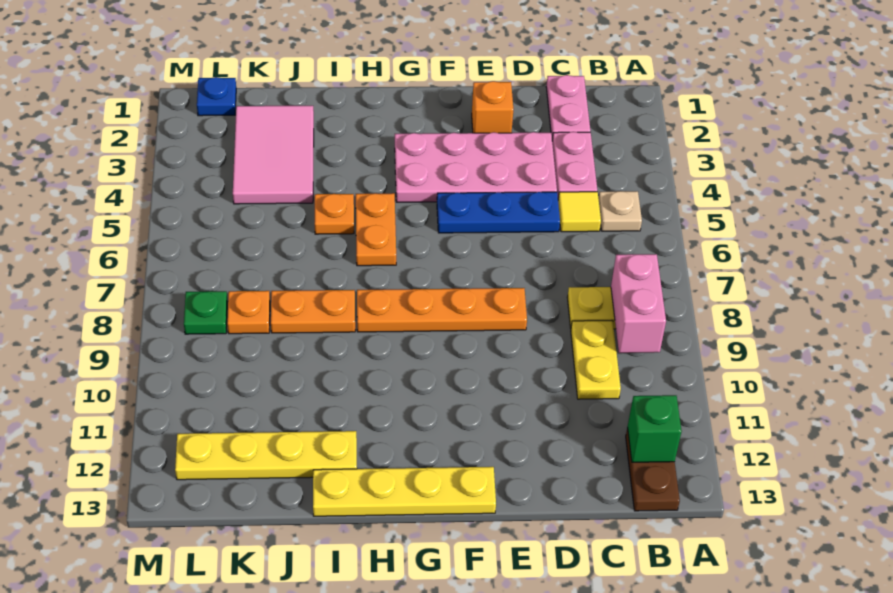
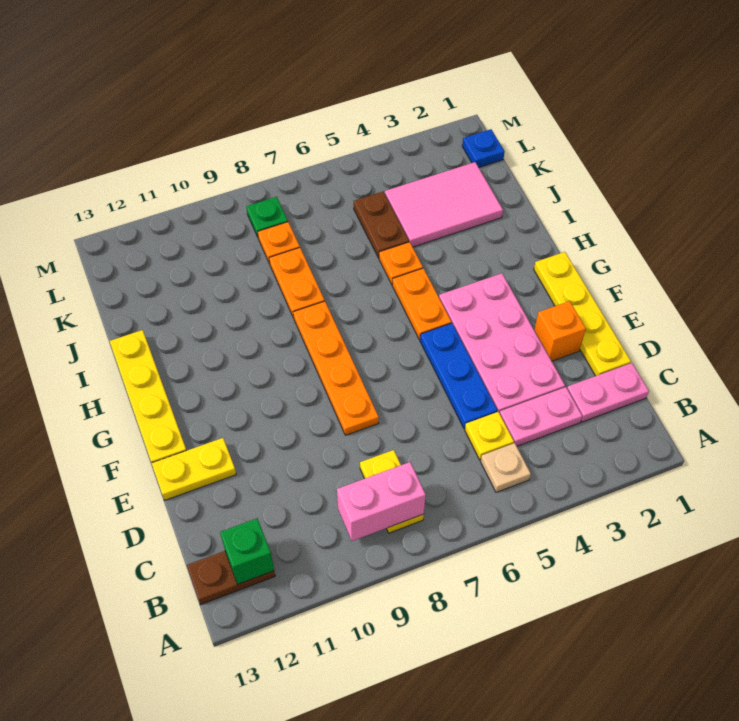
yellow 1x1 tile [558,192,601,232] -> yellow 1x1 plate [465,412,514,460]
yellow 1x2 plate [571,320,621,399] -> yellow 1x2 plate moved to [152,438,236,500]
orange 1x2 plate [356,193,396,266] -> orange 1x2 plate turned to [392,268,451,340]
yellow 1x4 plate [175,431,357,480] -> yellow 1x4 plate moved to [534,252,631,376]
none -> brown 1x2 plate [354,192,409,258]

